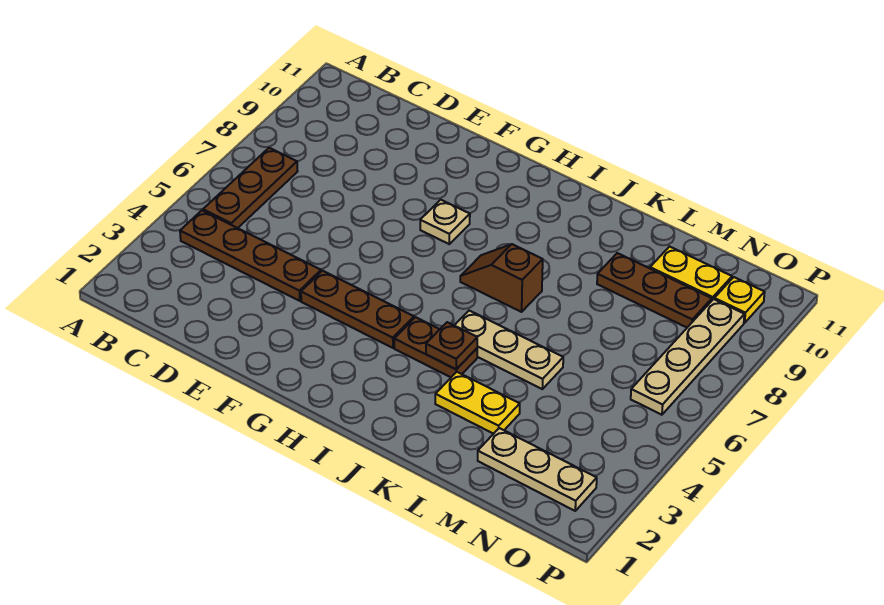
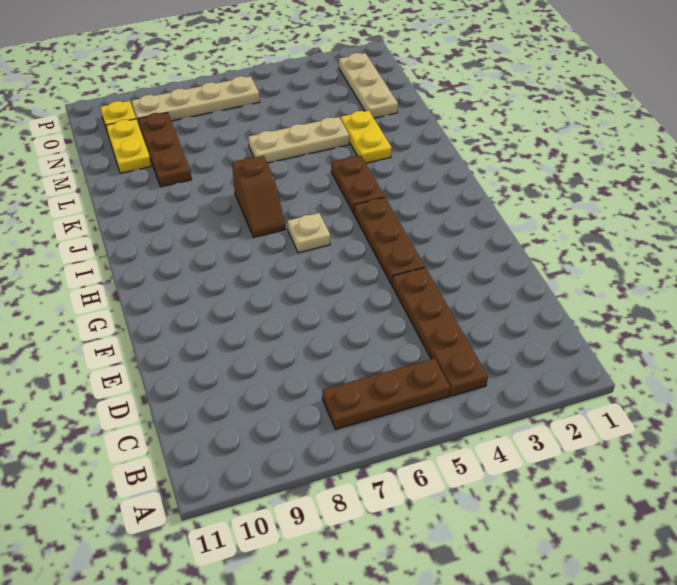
tan 1x1 plate [420,200,470,244] -> tan 1x1 plate moved to [287,213,330,253]
brown 1x1 plate [426,322,477,369] -> none
tan 1x3 plate [454,311,563,389] -> tan 1x3 plate turned to [248,117,349,163]

